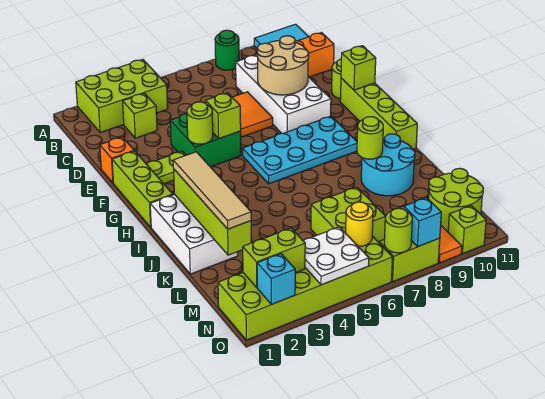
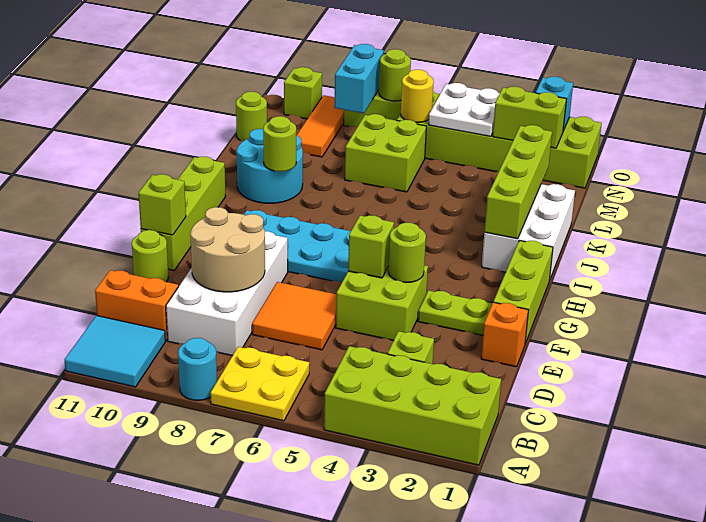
lime 2x3 brick [76,59,168,133] -> lime 2x4 brick [324,346,501,465]
none -> yellow 2x2 plate [211,347,309,421]
green 1x1 round brick [215,30,239,70] -> cyan 1x1 round brick [178,338,217,400]
green 2x2 brick [170,114,241,167] -> lime 2x2 brick [336,265,428,341]
tan 1x4 tile [173,152,251,229] -> none
lime 2x2 round brick [429,168,483,231] -> lime 1x1 round brick [236,92,267,141]
cyan 1x1 brick [404,198,441,247] -> cyan 1x2 brick [334,44,384,113]

